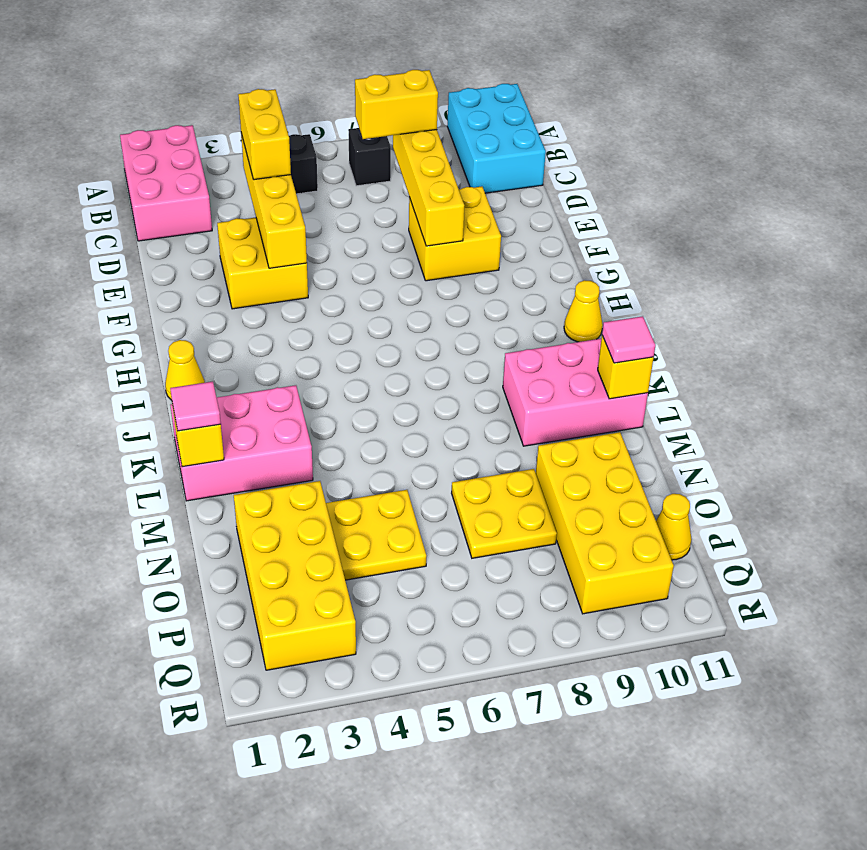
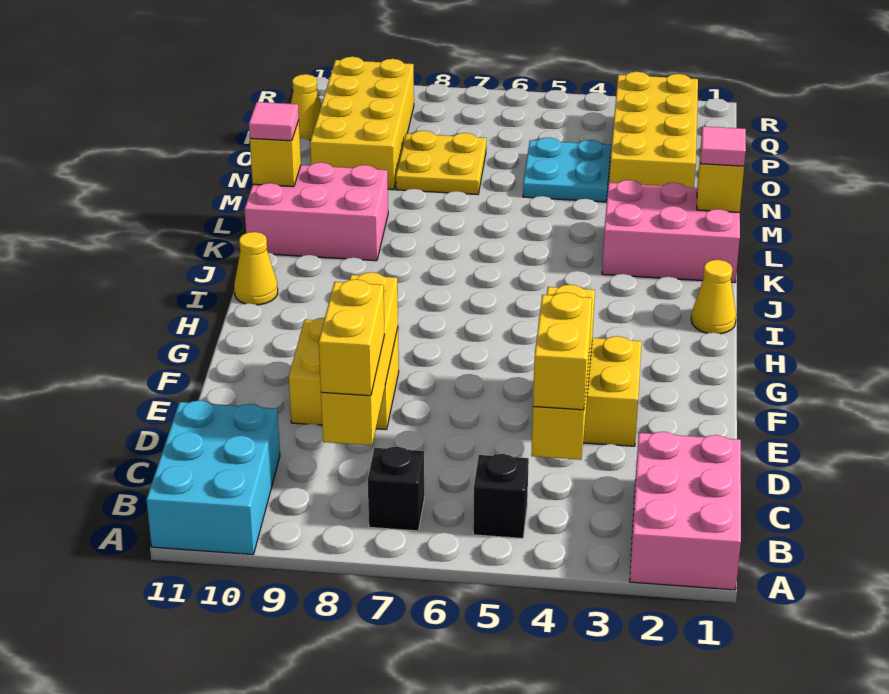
yellow 1x2 brick [355,70,438,139] -> yellow 1x2 brick turned to [319,279,385,396]
yellow 2x2 plate [326,490,426,580] -> cyan 2x2 plate [523,137,611,202]

